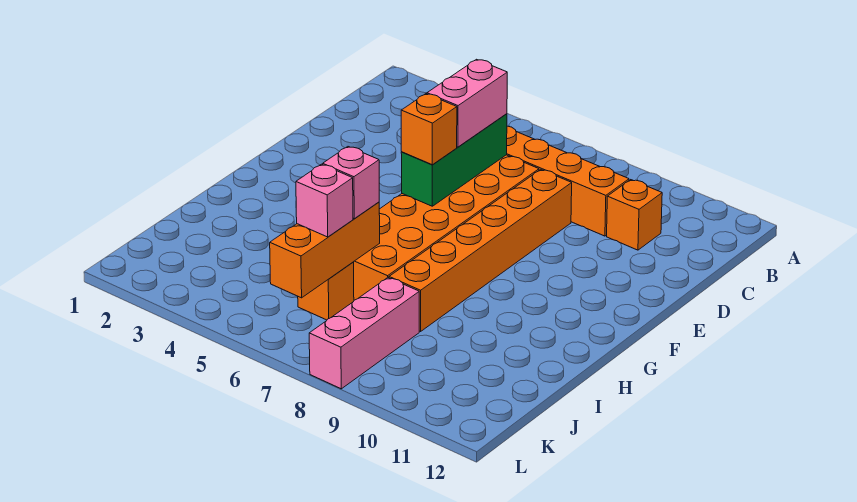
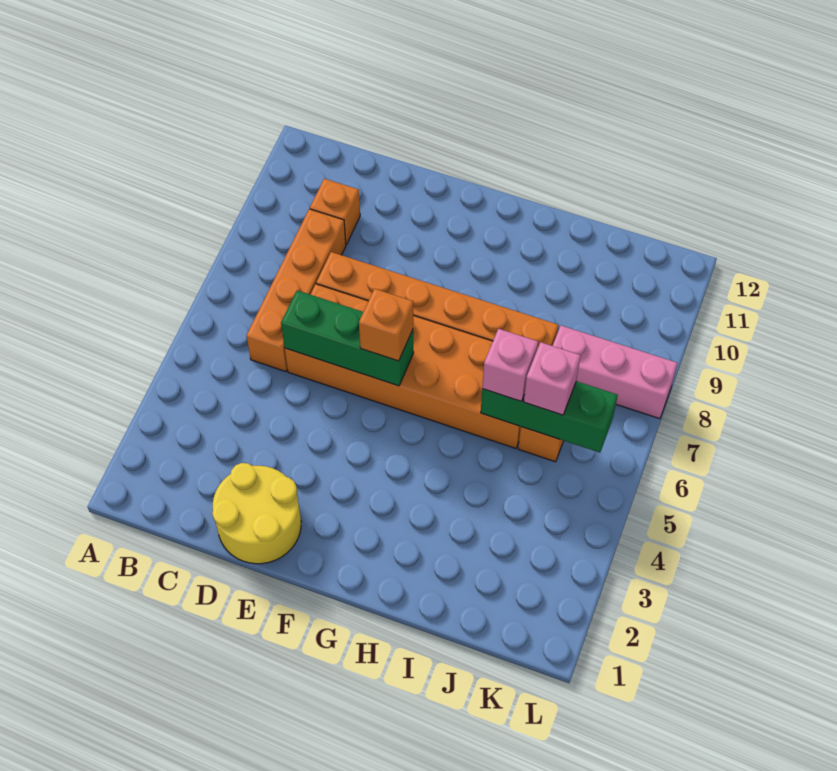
none -> yellow 2x2 round brick [212,463,301,564]
pink 1x2 brick [427,59,507,147] -> none
orange 1x3 brick [270,202,380,298] -> green 1x3 brick [481,381,618,453]

